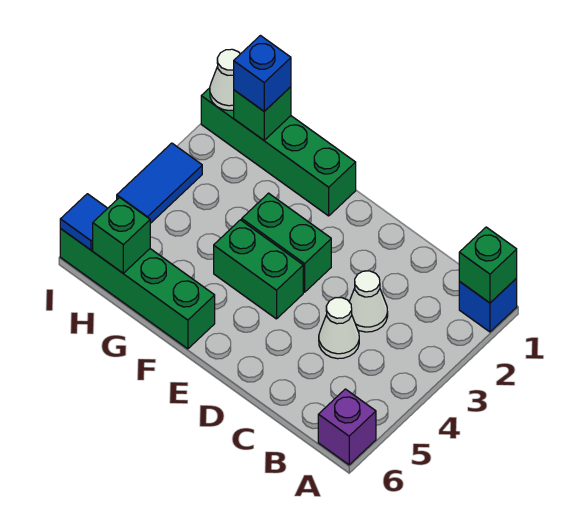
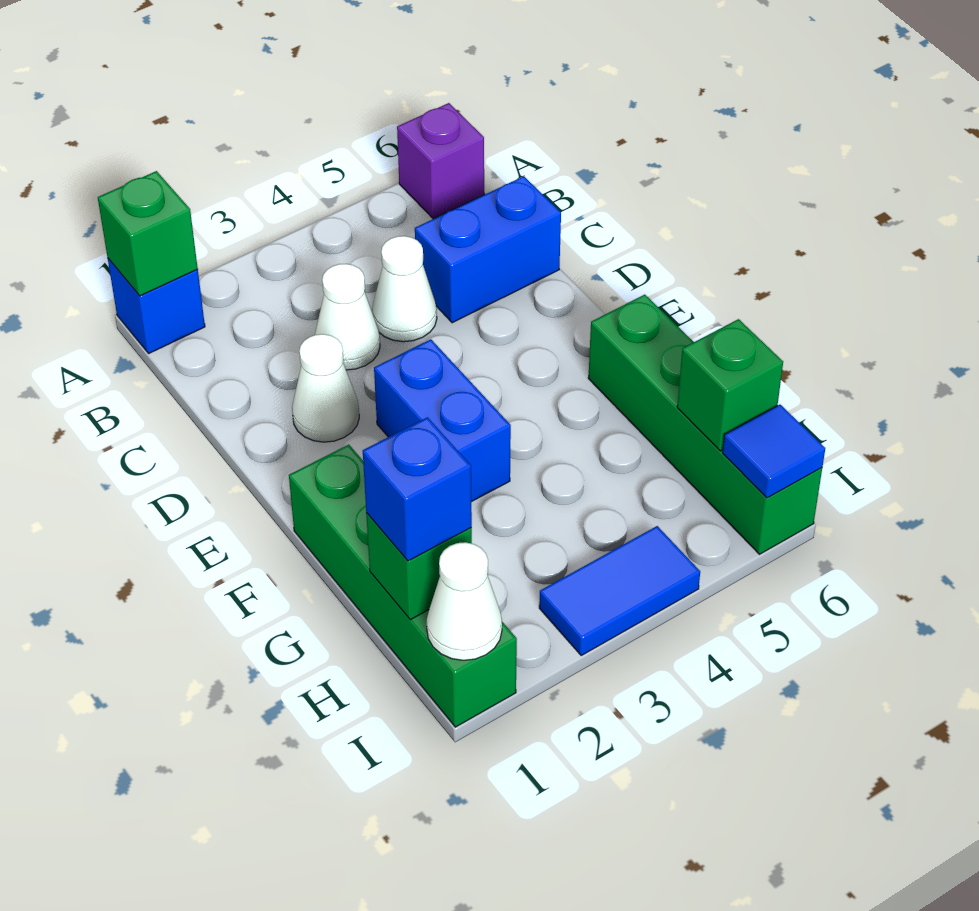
none -> blue 1x2 brick [415,176,561,323]
none -> white 1x1 cone [292,334,359,442]
green 1x2 brick [242,193,331,292] -> blue 1x2 brick [374,339,511,502]
green 1x2 brick [214,220,303,319] -> none

